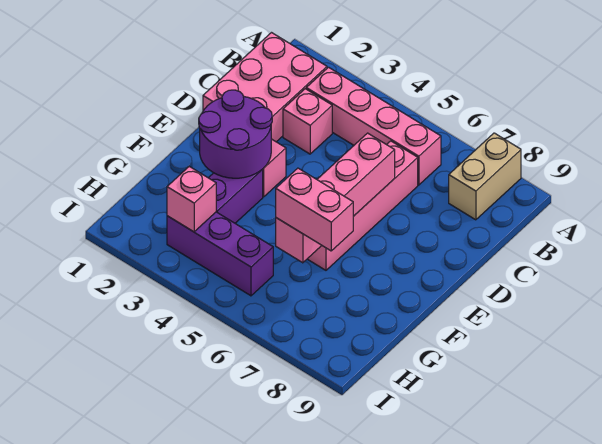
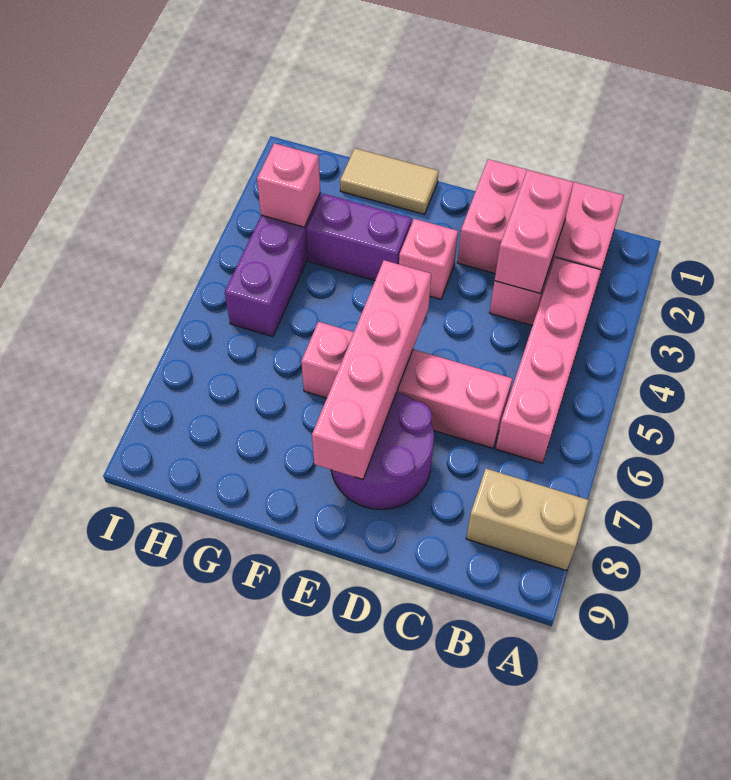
pink 1x4 brick [276,133,395,263] -> pink 1x4 brick turned to [312,260,431,479]
purple 2x2 round brick [199,90,272,178] -> purple 2x2 round brick moved to [331,392,434,509]
none -> tan 1x2 tile [340,148,439,214]
pink 1x2 brick [276,168,353,251] -> pink 1x2 brick moved to [495,170,574,294]

